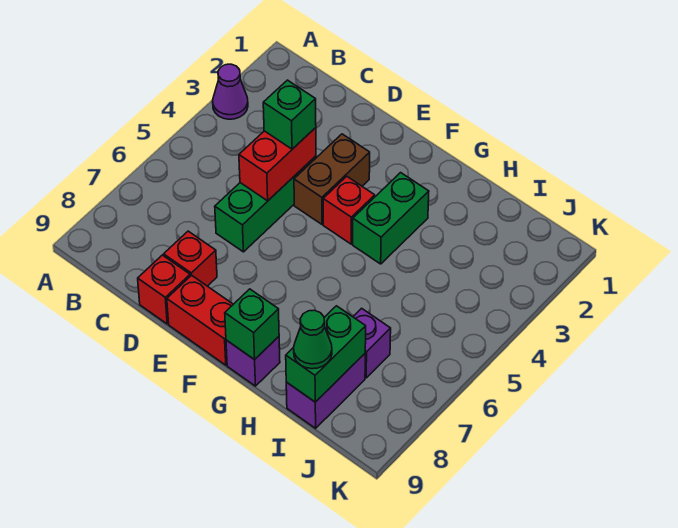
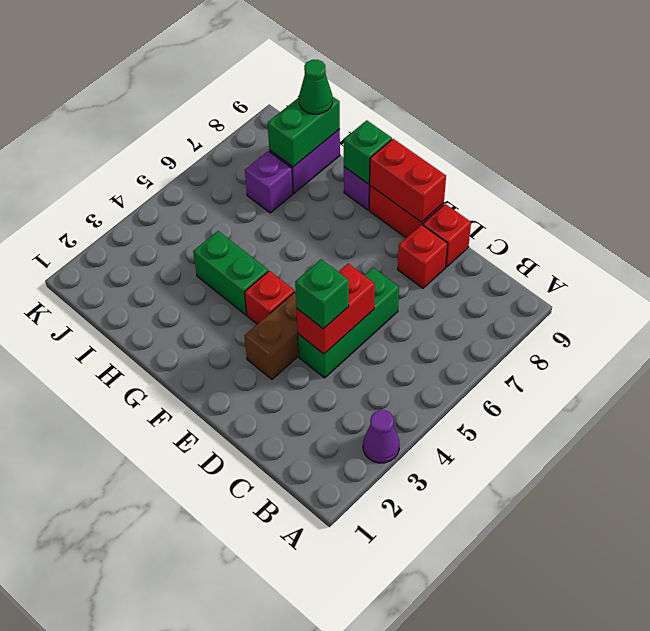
none -> red 1x2 brick [370,139,446,222]
green 1x2 brick [353,173,429,264] -> green 1x2 brick turned to [193,231,268,315]

